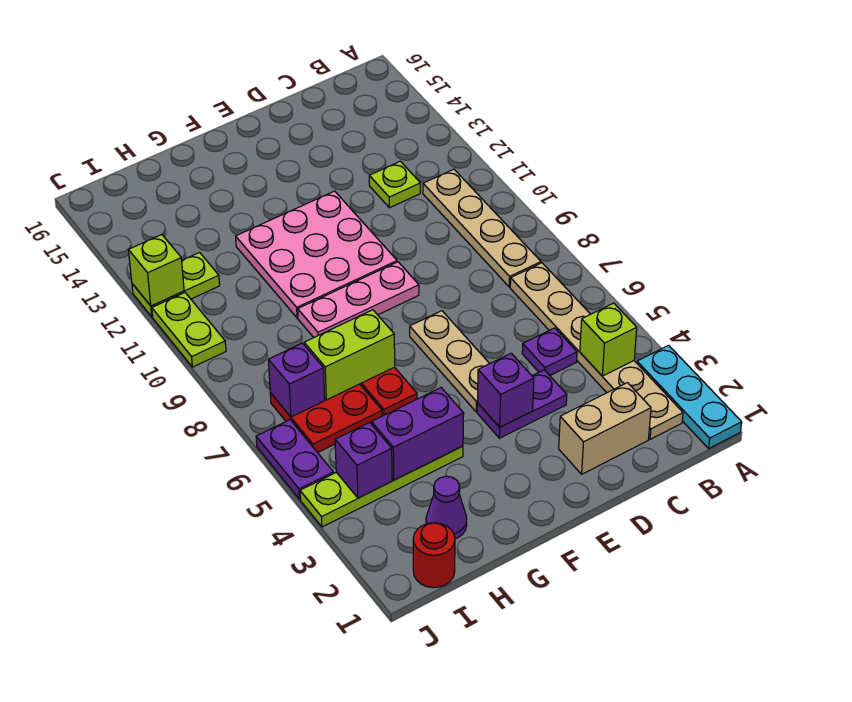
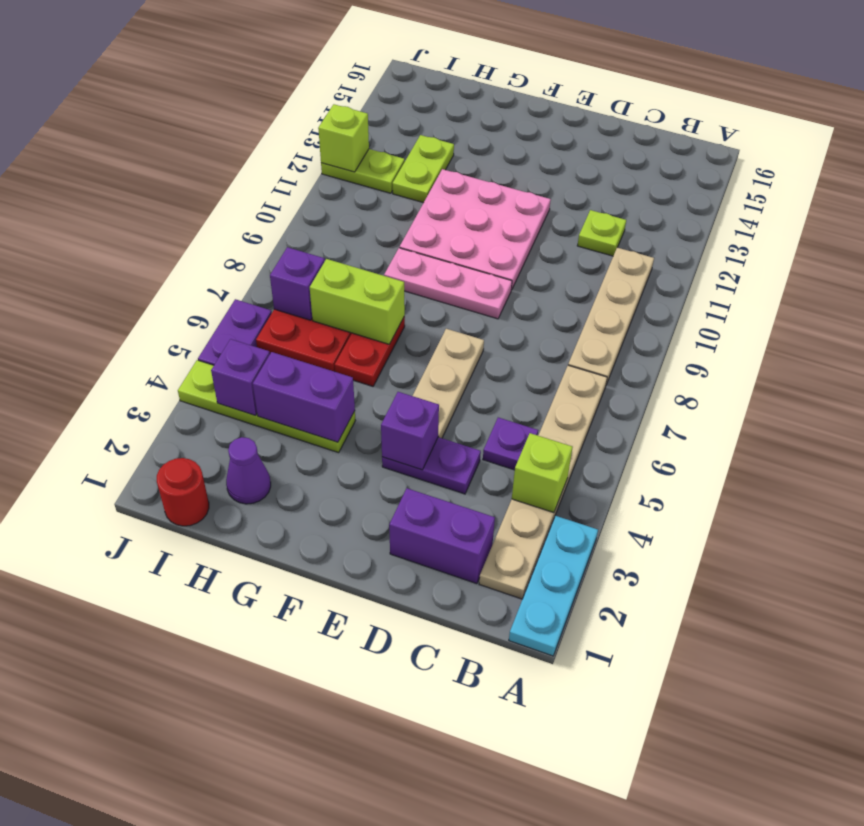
tan 1x2 brick [559,383,651,474] -> purple 1x2 brick [389,488,495,584]
lime 1x2 plate [152,293,226,367] -> lime 1x2 plate moved to [392,135,454,203]

